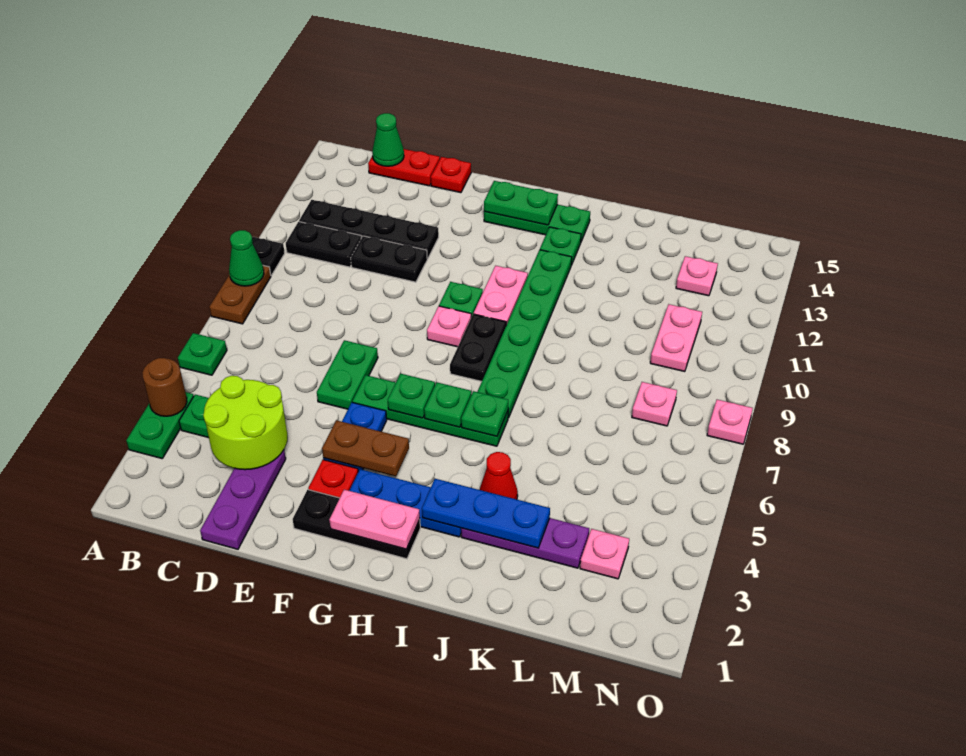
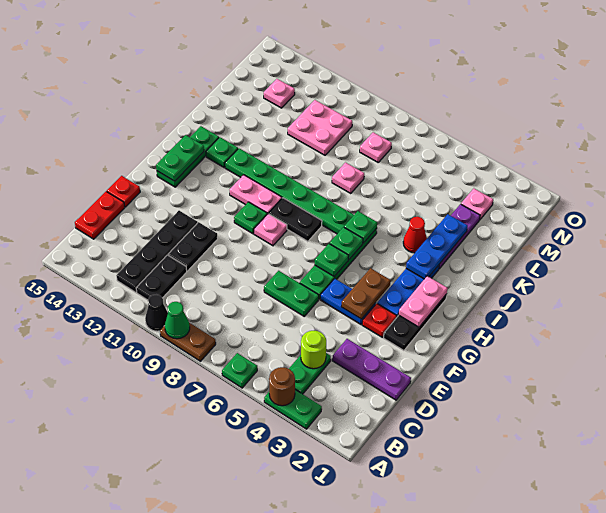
black 1x1 plate [252,237,285,275] -> black 1x1 cone [145,295,168,331]
lime 2x2 round brick [203,376,287,470] -> lime 1x1 round brick [301,331,326,369]
green 1x1 cone [372,113,404,166] -> none
pink 1x2 plate [650,304,702,372] -> pink 2x2 plate [288,100,352,155]
pink 1x1 plate [707,400,753,444] -> pink 1x1 plate moved to [332,163,364,193]

